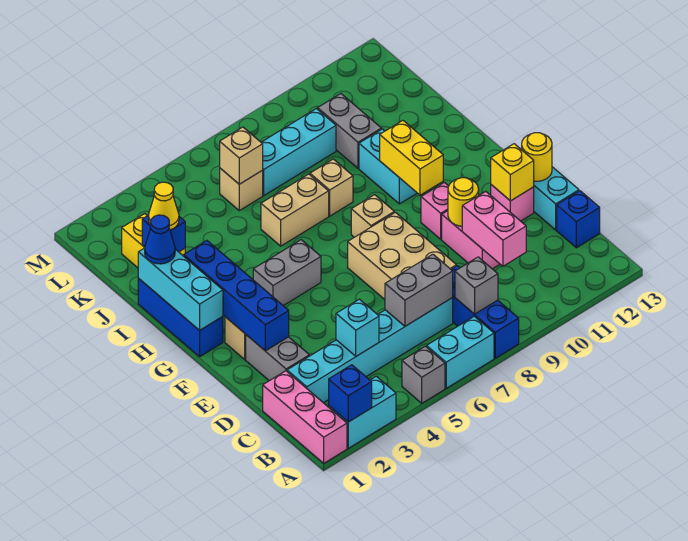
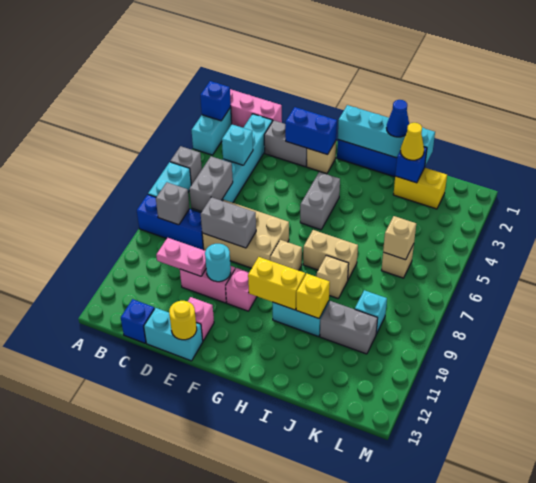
pink 1x2 brick [462,191,526,266] -> pink 1x2 plate [156,238,206,276]
none -> grey 1x2 brick [201,197,256,248]
blue 1x4 brick [184,241,289,351] -> blue 1x2 brick [285,107,337,155]
yellow 1x1 round brick [448,178,479,226] -> cyan 1x1 round brick [205,244,231,282]
yellow 1x1 brick [491,144,534,201] -> yellow 1x1 brick moved to [296,274,330,318]
cyan 1x3 brick [138,248,223,330] -> cyan 1x4 brick [338,105,435,165]
tan 1x2 brick [261,174,329,246] -> tan 1x2 brick turned to [303,230,358,279]
cyan 1x3 brick [261,109,336,195] -> cyan 1x1 brick [355,290,387,334]

